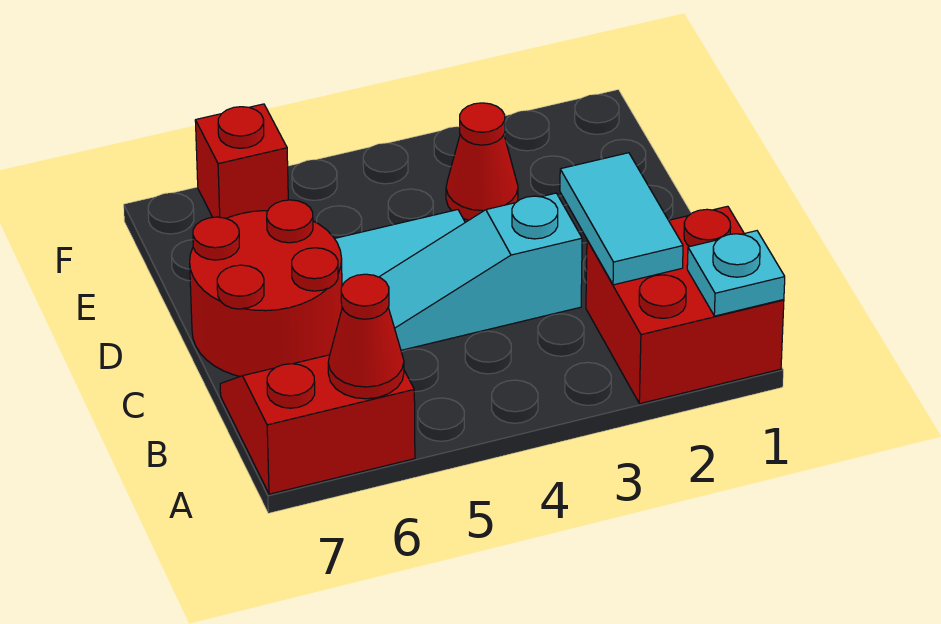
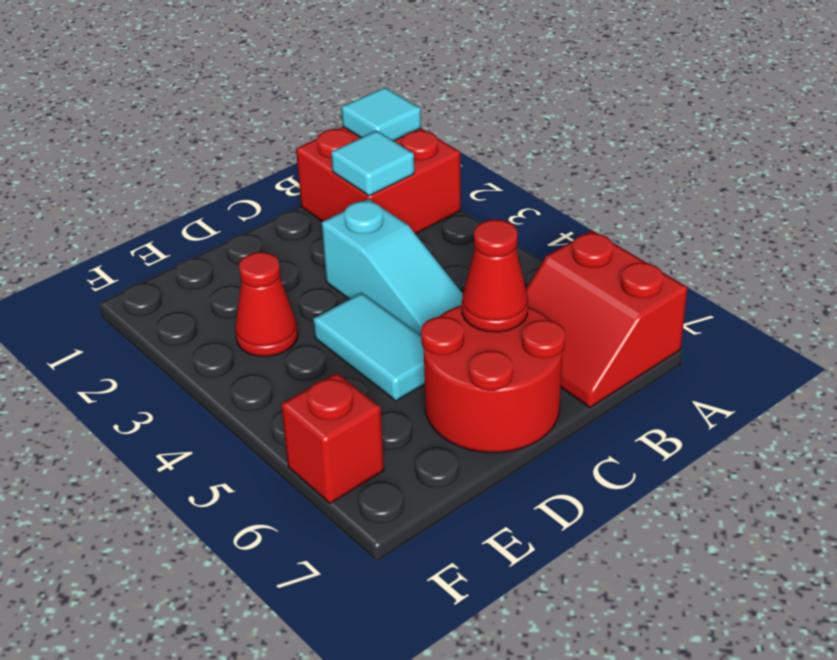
cyan 1x1 plate [687,231,785,316] -> cyan 1x1 tile [341,87,421,141]
red 1x1 cone [328,274,404,399] -> red 1x1 cone moved to [462,220,528,332]
cyan 1x2 tile [560,153,683,285] -> cyan 1x1 tile [331,131,414,196]

